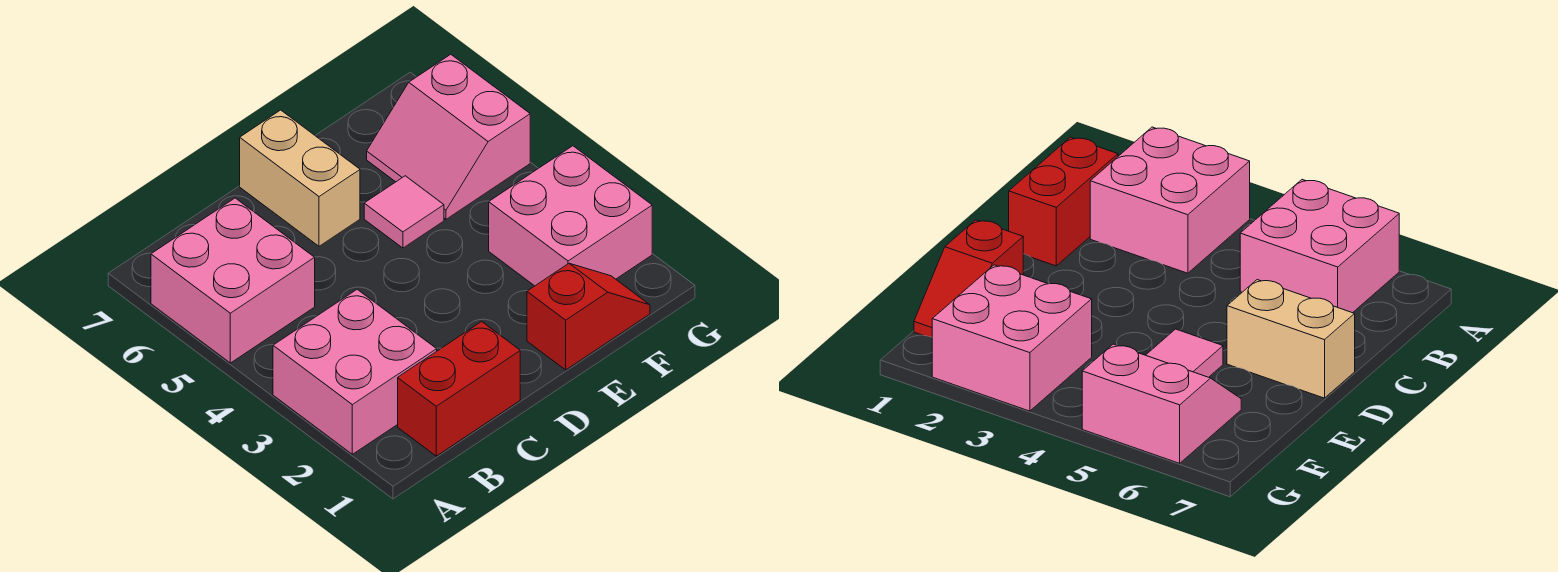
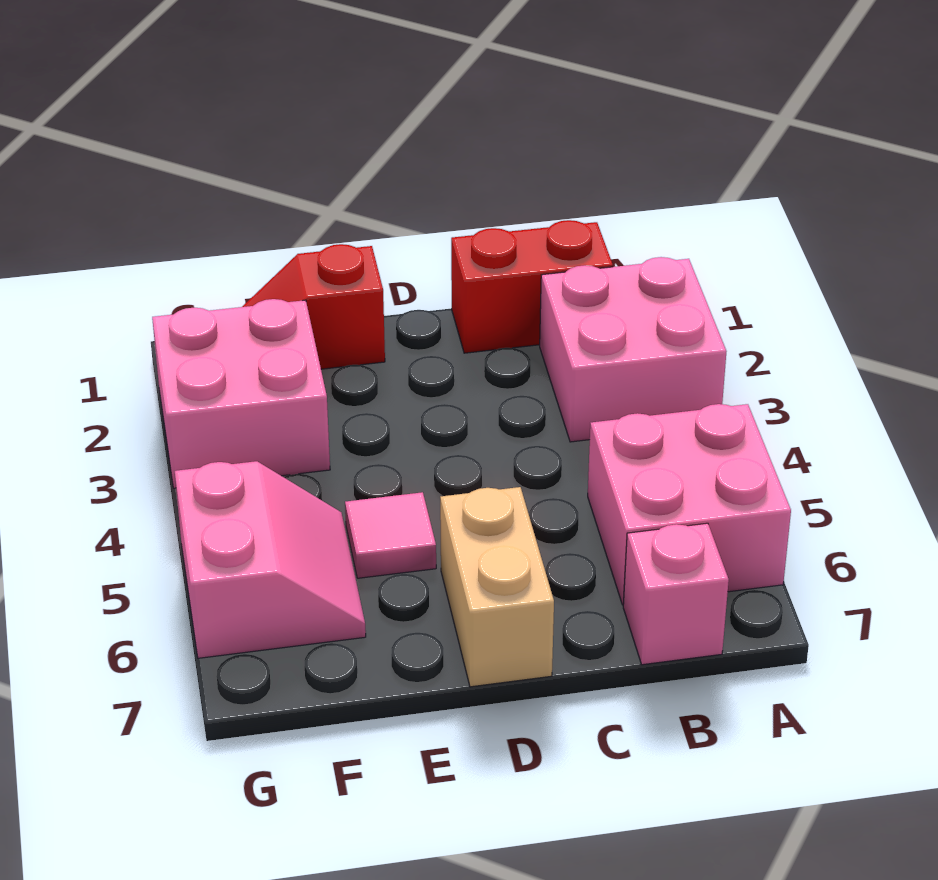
none -> pink 1x1 brick [623,523,729,665]

